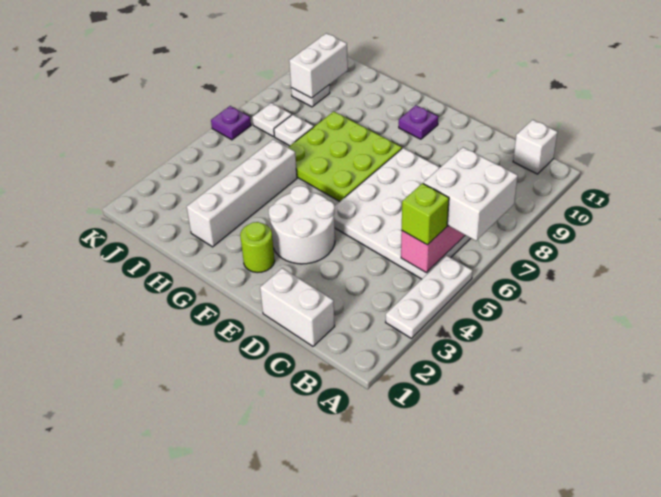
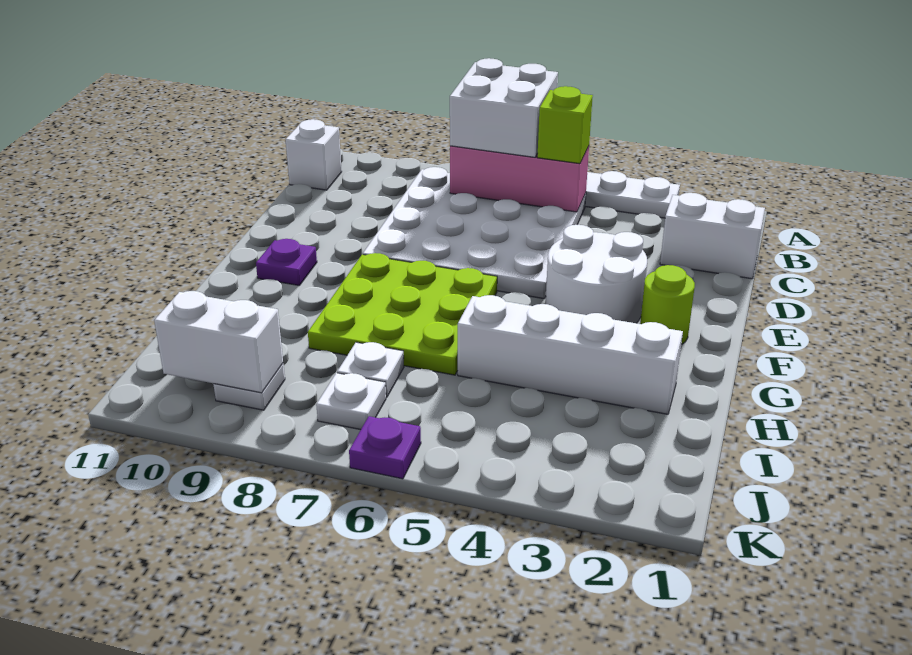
white 1x2 brick [260,268,335,346] -> white 1x2 brick turned to [660,193,765,279]

